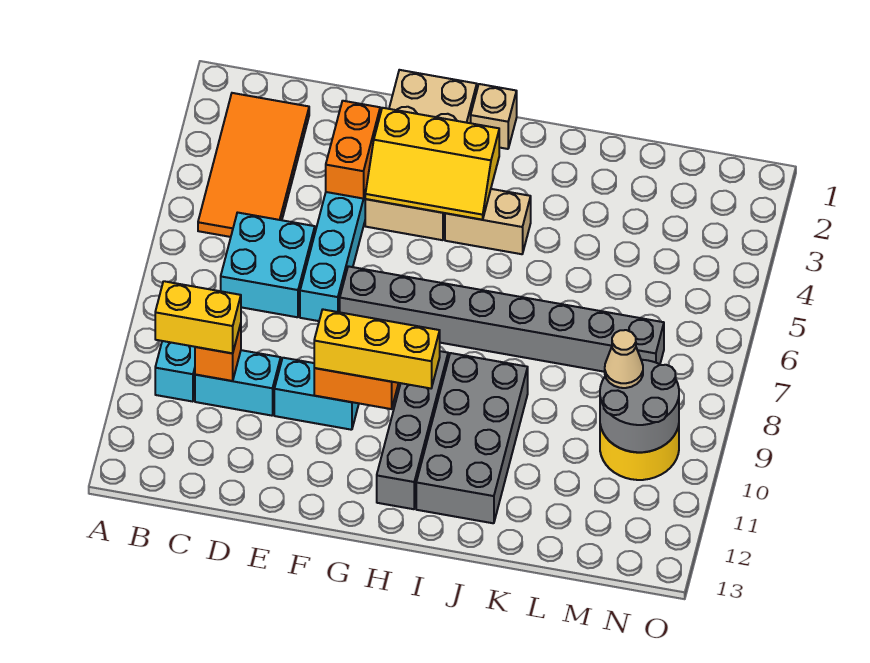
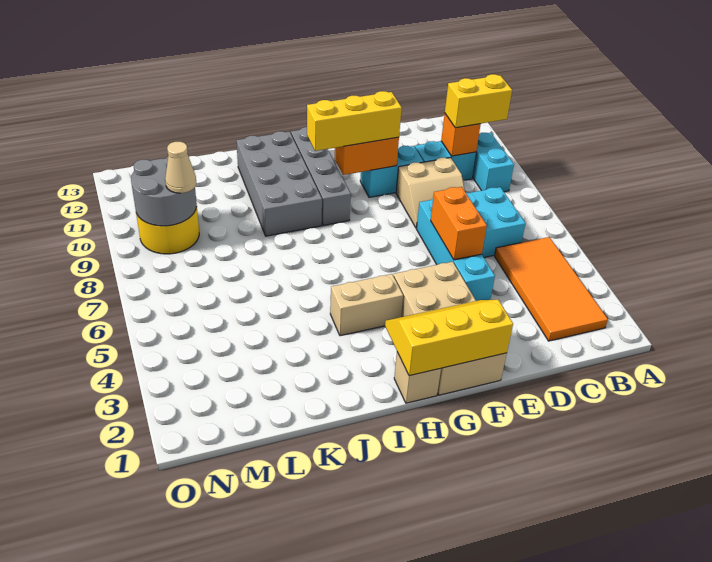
none -> tan 2x2 slope [396,158,465,228]
orange 1x2 brick [326,101,380,199] -> orange 1x2 brick moved to [431,187,487,260]
yellow 2x3 slope [365,108,499,220] -> yellow 2x3 slope moved to [385,300,513,376]
grey 1x8 brick [340,266,664,372] -> none

